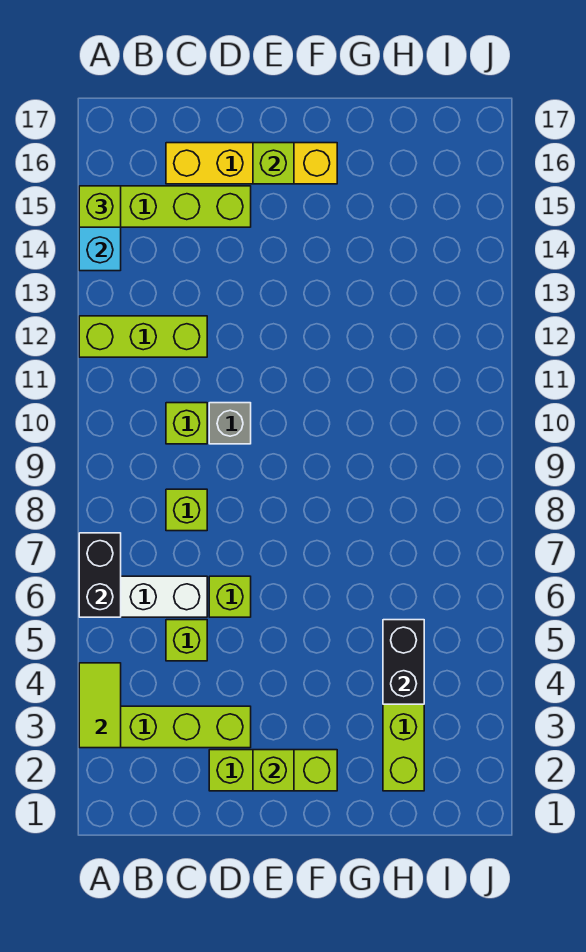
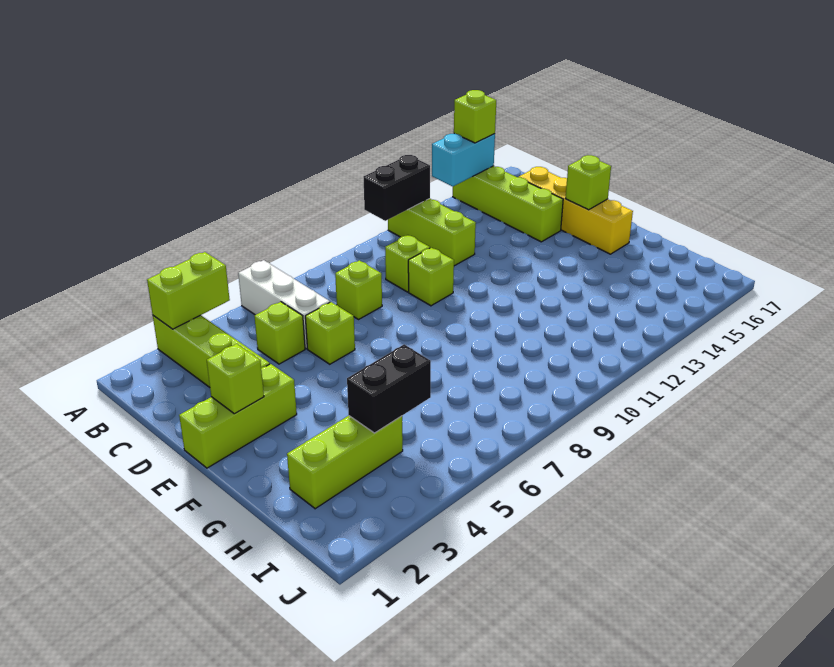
lime 1x2 tile [79,663,121,748] -> lime 1x2 brick [147,252,230,329]
black 1x2 brick [79,533,121,617] -> black 1x2 brick moved to [364,155,430,221]
lime 1x3 brick [209,750,337,791] -> lime 1x3 brick turned to [179,364,297,468]
grey 1x1 brick [209,403,251,444] -> lime 1x1 brick [408,248,454,306]

